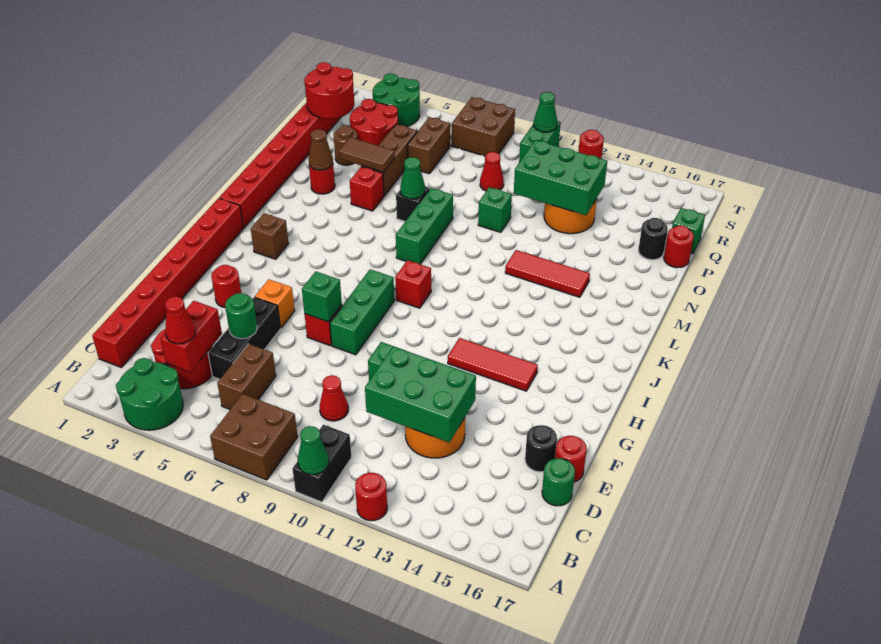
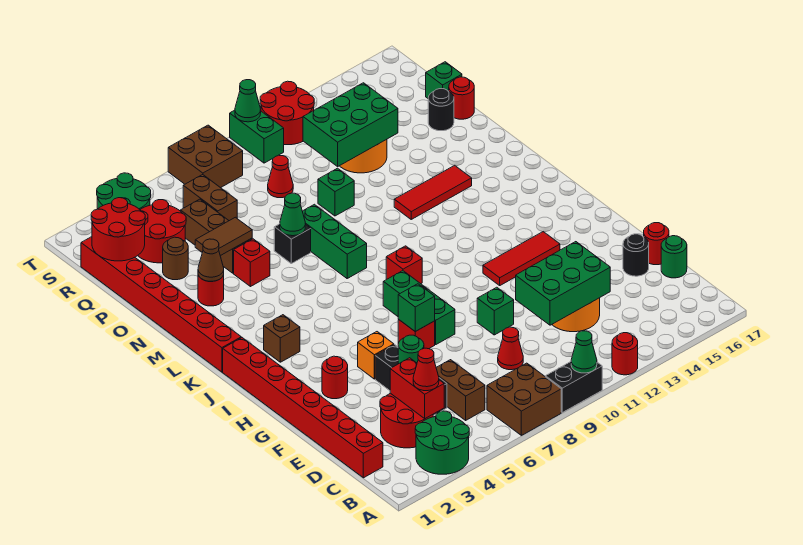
black 1x2 brick [293,425,351,502] -> black 1x2 brick turned to [546,362,602,413]
red 1x1 round brick [578,130,604,159] -> red 2x2 round brick [260,81,314,145]

